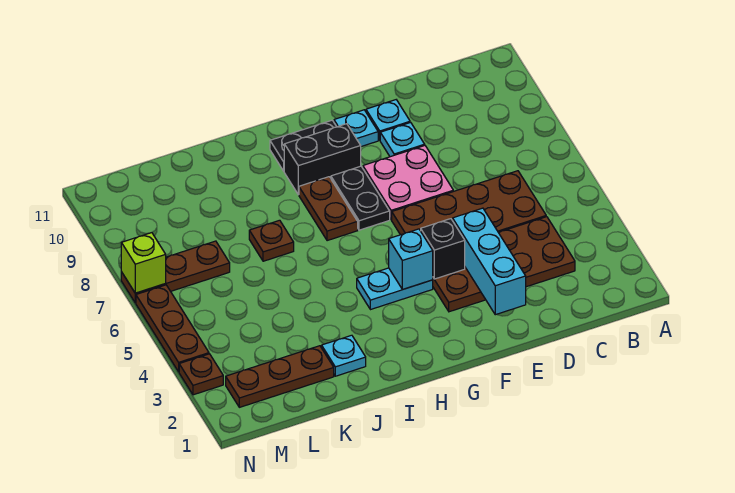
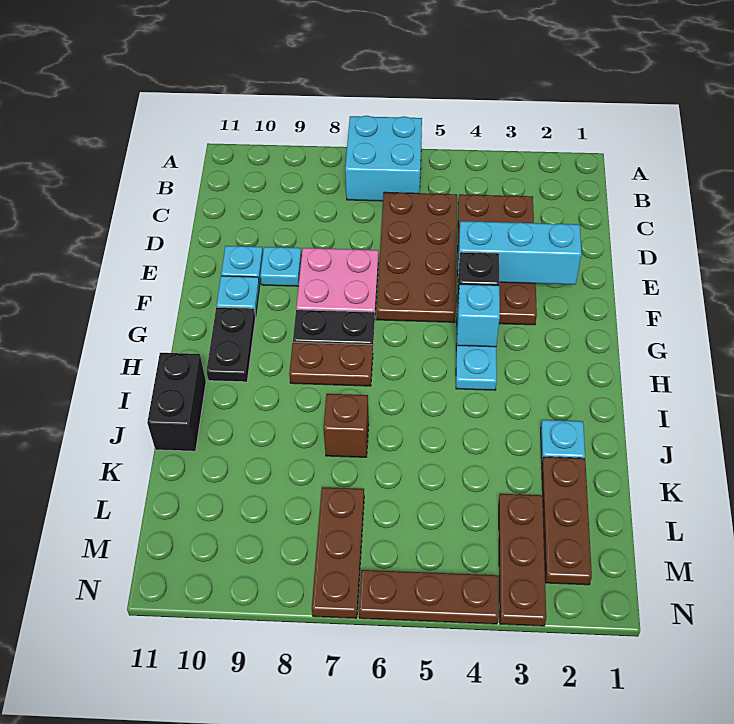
none -> cyan 2x2 brick [345,116,422,201]
black 1x2 brick [284,124,361,195] -> black 1x2 brick moved to [147,353,206,451]
brown 1x1 plate [249,220,294,261] -> brown 1x1 brick [323,394,369,457]
brown 1x1 plate [179,354,223,395] -> brown 1x3 plate [499,494,546,626]
lime 1x1 brick [121,233,166,293] -> none

